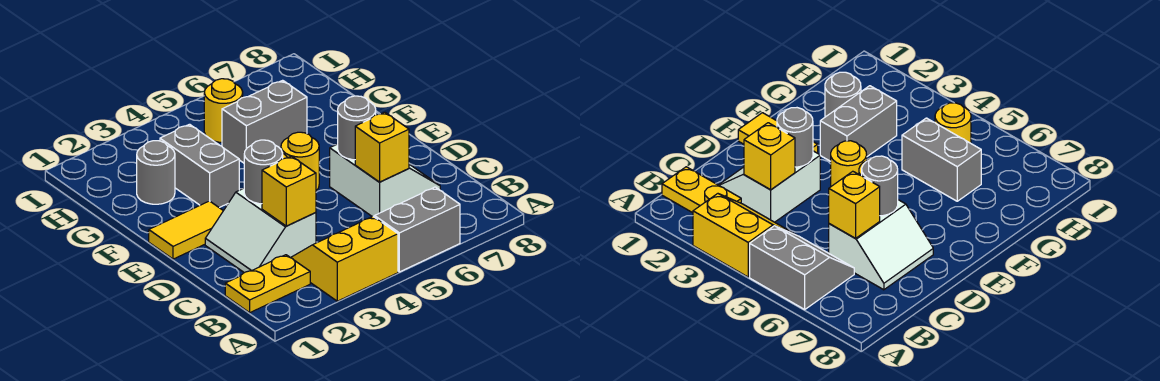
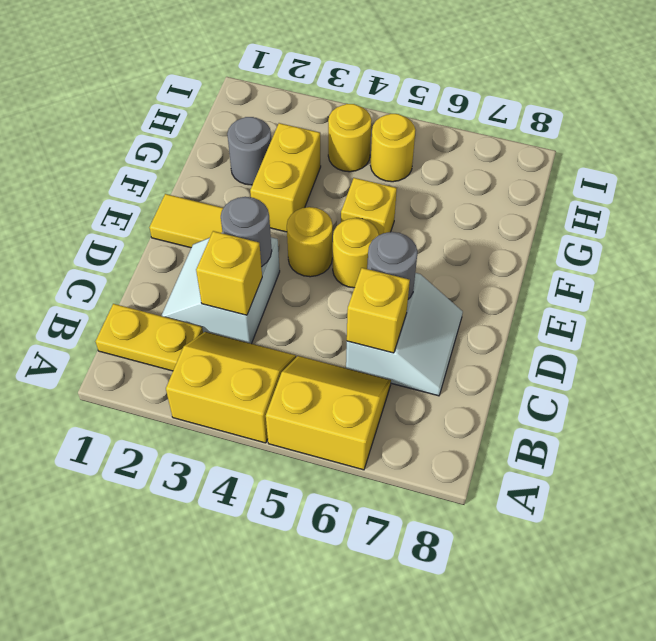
grey 2x2 slope [374,187,460,272] -> yellow 2x2 slope [266,356,391,470]
grey 1x2 brick [160,124,239,208] -> yellow 1x2 brick [250,123,321,232]
none -> yellow 1x1 brick [341,178,397,235]
grey 1x2 brick [222,80,307,163] -> none
none -> yellow 1x1 round brick [328,104,372,172]

